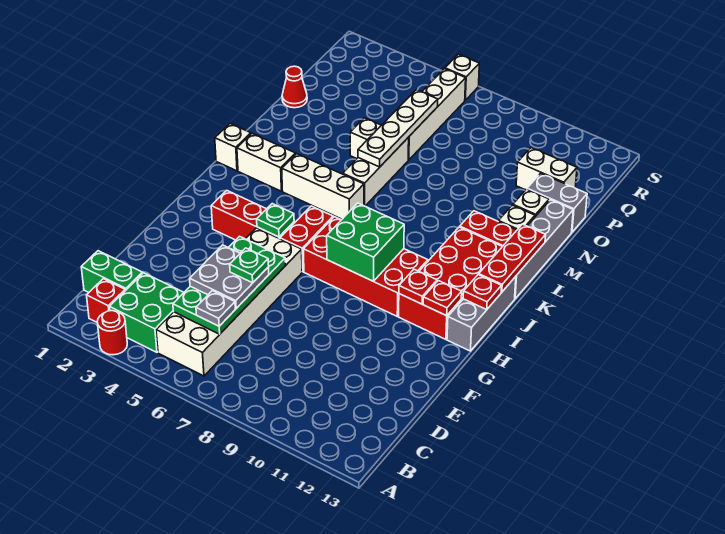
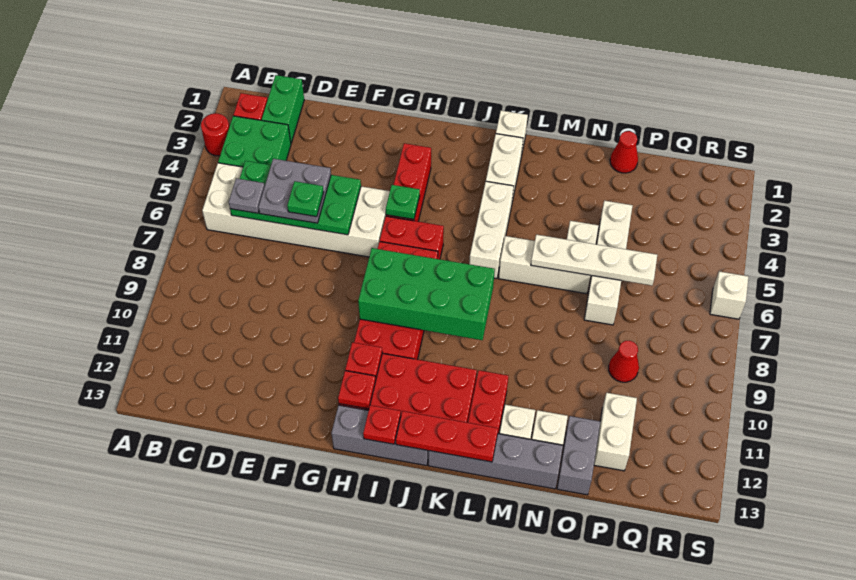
green 2x2 brick [327,203,404,281] -> green 2x4 brick [358,248,495,340]
white 1x4 brick [408,69,466,160] -> white 1x4 brick turned to [584,201,633,325]
none -> red 1x1 cone [609,340,639,382]

